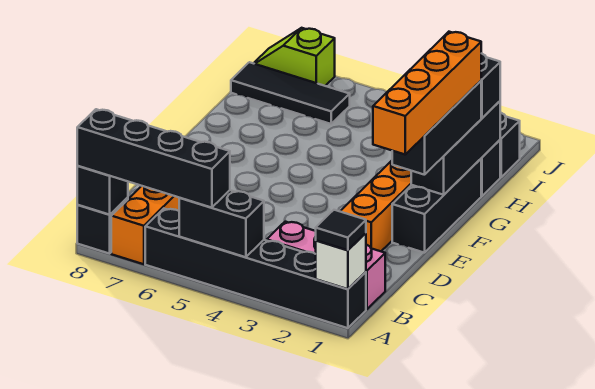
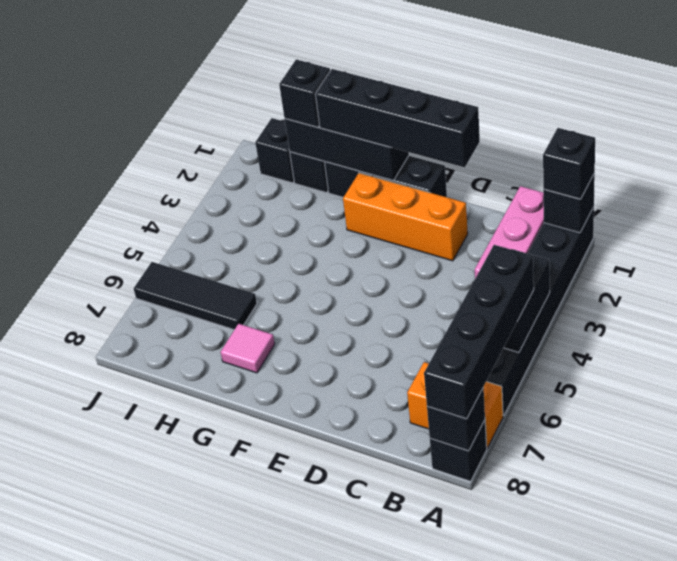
white 1x1 brick [316,233,366,289] -> black 1x1 brick [543,173,595,233]
black 1x1 tile [316,210,366,250] -> black 1x1 brick [543,128,595,199]
orange 1x4 brick [373,32,481,154] -> none
black 1x3 brick [392,81,481,175] -> black 1x4 brick [315,69,480,167]
none -> pink 1x1 tile [221,324,275,373]
black 1x3 tile [231,62,350,124] -> black 1x3 tile turned to [134,262,257,330]
lime 1x2 slope [254,28,335,86] -> none

